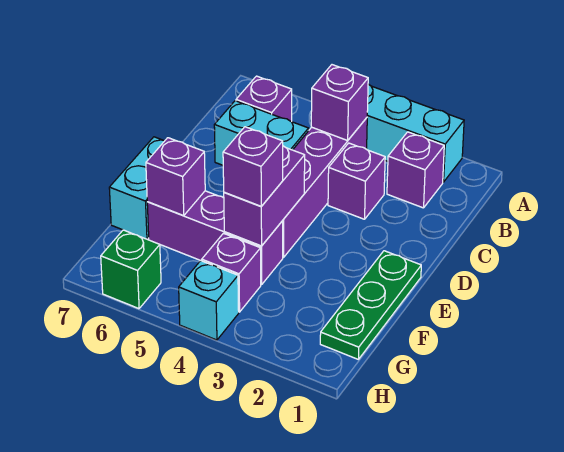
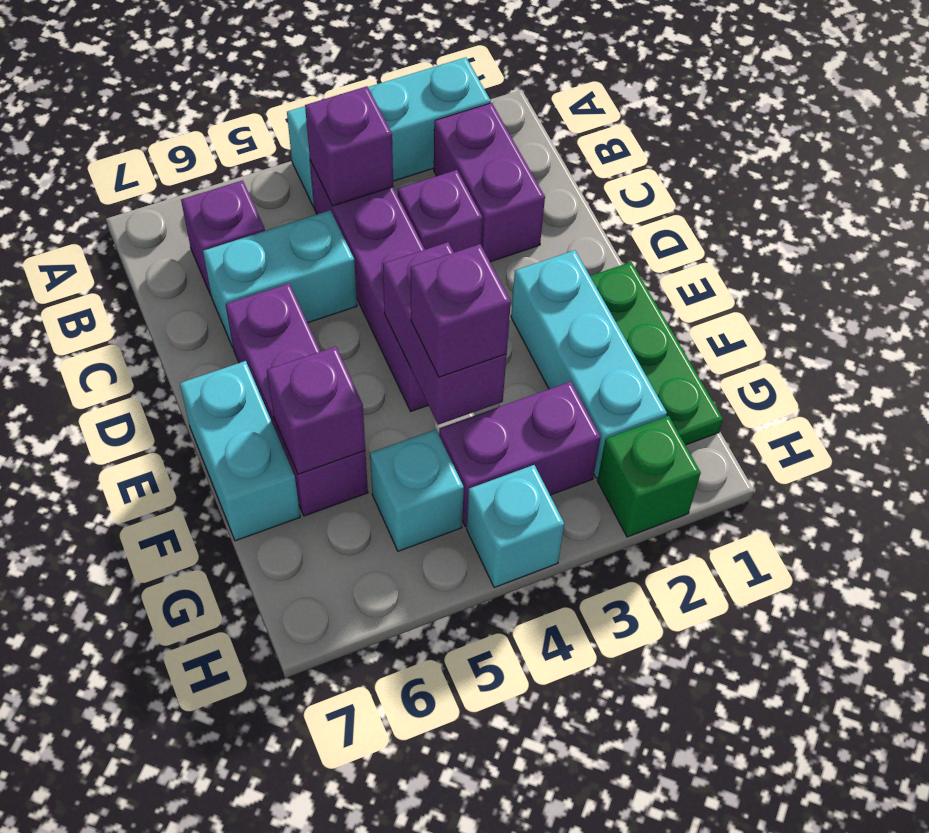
purple 1x1 brick [387,132,444,208] -> purple 1x2 brick [434,103,545,262]
none -> cyan 1x3 brick [511,250,667,478]
purple 1x3 brick [147,191,283,284] -> purple 1x3 brick turned to [226,284,368,516]
purple 1x1 brick [202,233,261,312] -> purple 1x2 brick [439,382,601,527]
none -> cyan 1x1 brick [370,429,464,551]
green 1x1 brick [101,230,161,309] -> green 1x1 brick moved to [597,416,701,537]

